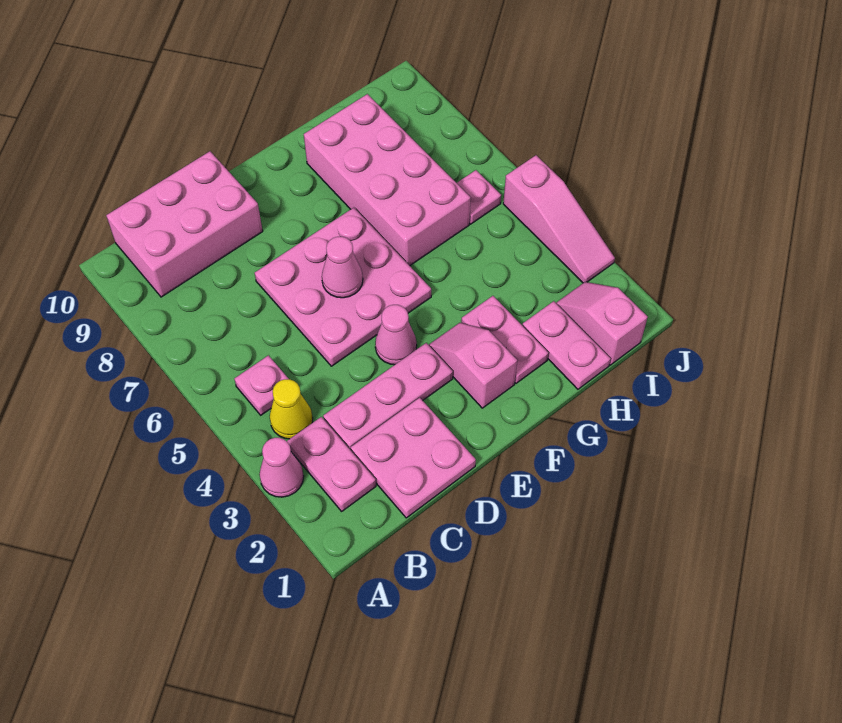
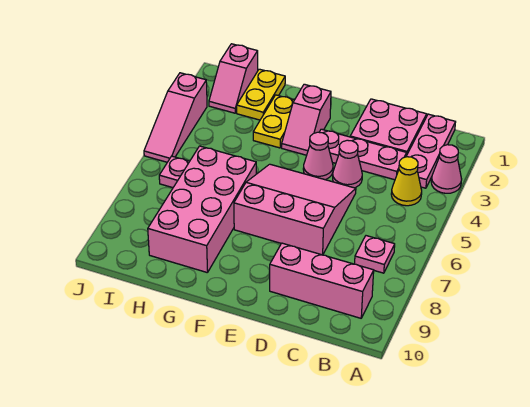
pink 1x2 plate [287,417,376,511] -> pink 1x3 plate [406,114,456,188]
pink 1x1 plate [234,355,289,415] -> pink 1x1 plate moved to [355,236,395,273]
pink 2x3 brick [106,151,263,297] -> pink 1x3 brick [270,243,374,318]
pink 3x3 plate [255,208,431,366] -> pink 3x3 slope [234,164,356,255]
pink 1x1 cone [322,237,363,298] -> pink 1x1 cone moved to [333,140,362,188]
pink 1x2 plate [461,296,548,383] -> yellow 1x2 plate [253,95,294,148]
pink 1x2 plate [522,301,611,389] -> yellow 1x2 plate [237,69,285,120]
pink 1x3 slope [503,155,615,283] -> pink 1x3 slope turned to [144,73,207,162]

